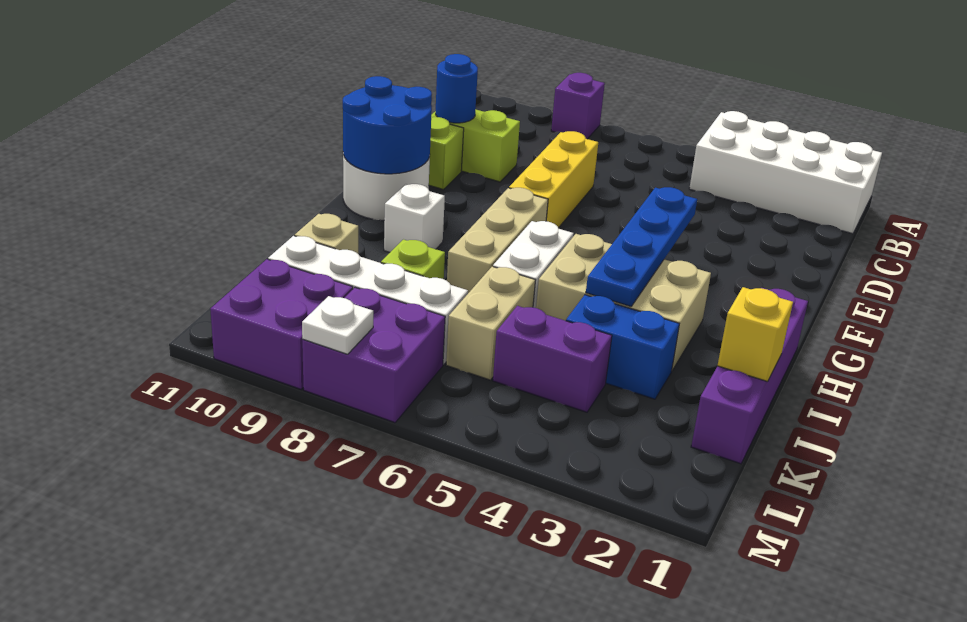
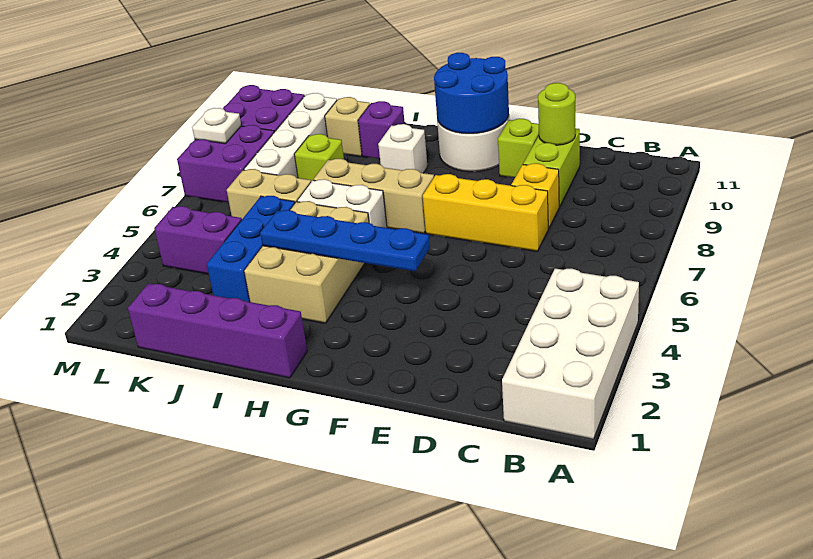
purple 1x1 brick [551,73,605,139] -> purple 1x1 brick moved to [358,101,405,159]
blue 1x1 round brick [436,54,478,123] -> lime 1x1 round brick [538,83,575,145]
yellow 1x1 brick [717,287,793,382] -> yellow 1x1 brick moved to [511,163,559,229]
blue 1x2 brick [566,295,679,399] -> blue 1x3 brick [207,196,295,302]
purple 1x2 brick [493,306,612,412] -> purple 1x2 brick turned to [154,206,242,274]

